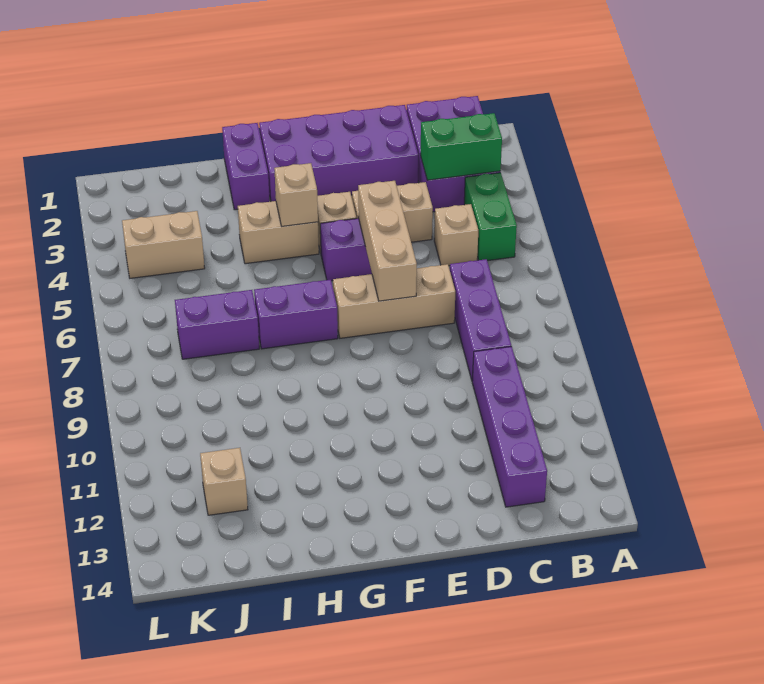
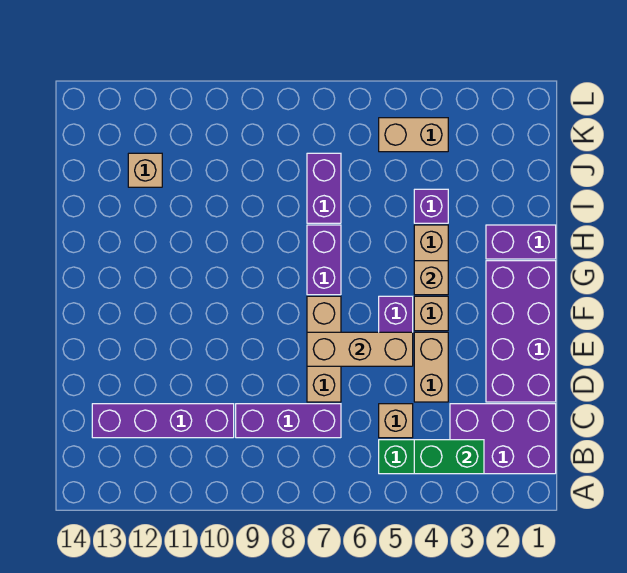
green 1x2 brick [421,113,502,180] -> green 1x2 brick turned to [414,440,484,474]
none -> purple 1x1 brick [414,189,448,223]
tan 1x2 brick [122,211,205,278] -> tan 1x2 brick turned to [379,118,448,152]

